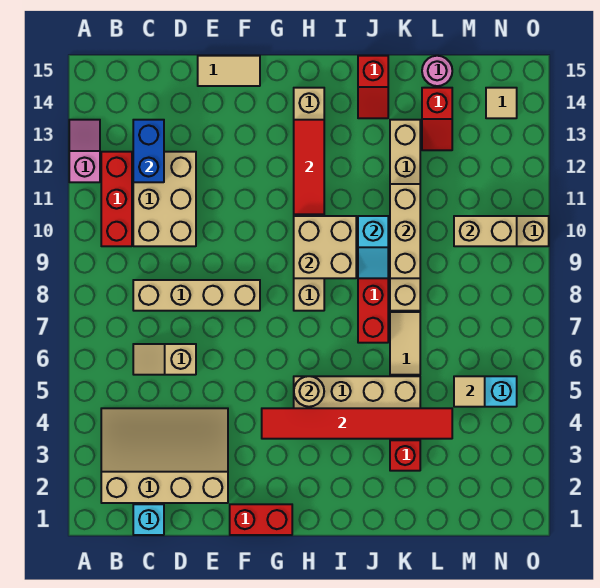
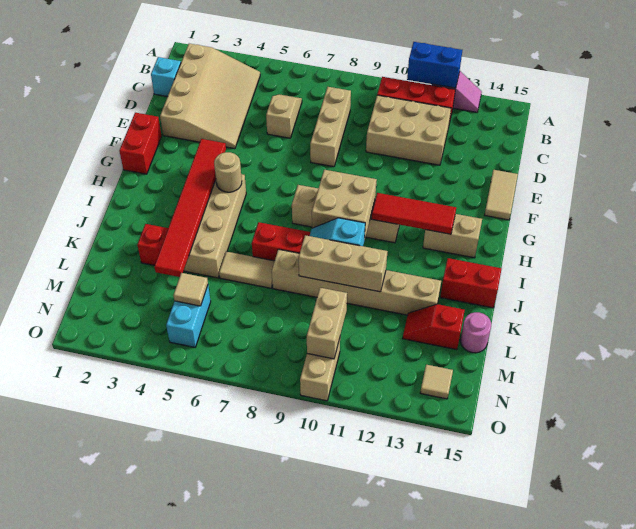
tan 1x4 brick [133,280,260,311] -> tan 1x3 brick [310,87,351,167]
blue 1x2 brick [133,120,164,182] -> blue 1x2 brick moved to [407,42,462,88]
red 1x2 slope [358,56,388,118] -> red 1x2 brick [440,258,502,308]

